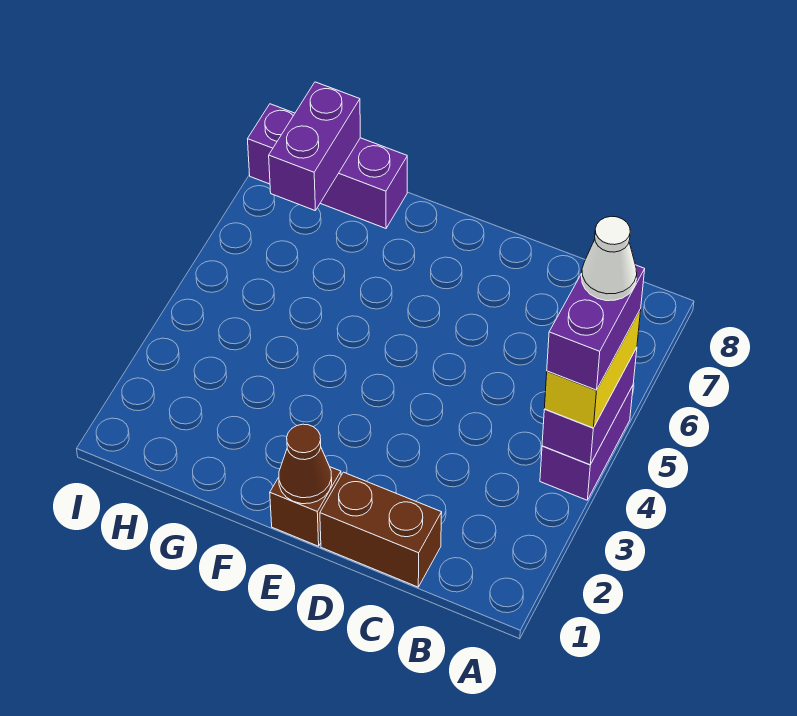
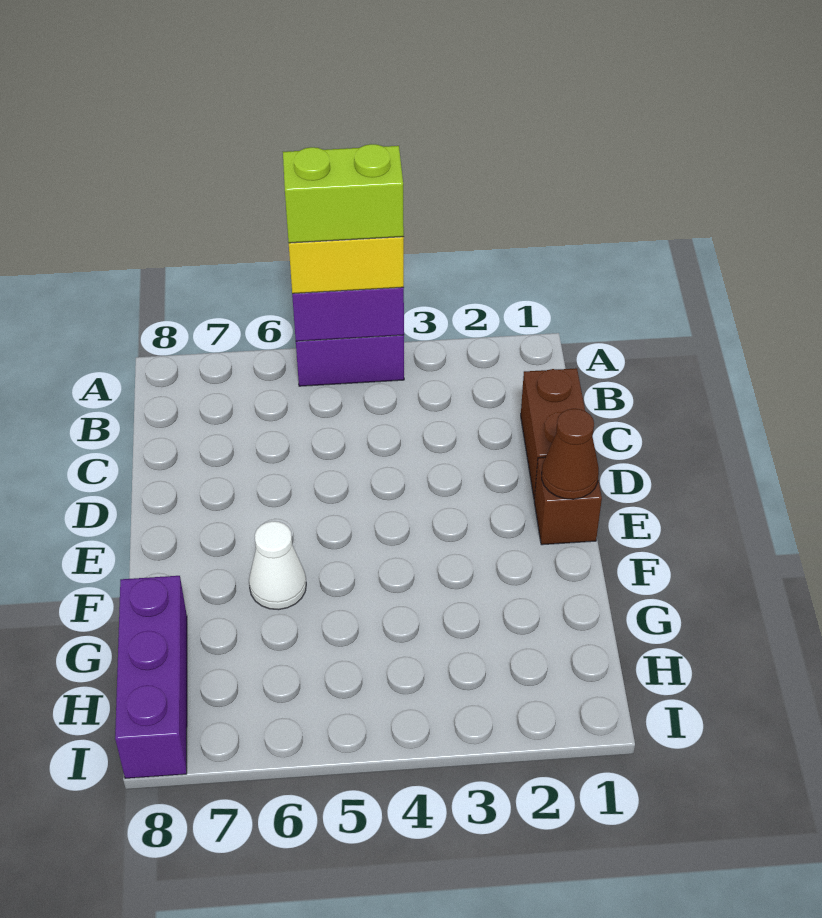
purple 1x2 brick [547,265,645,390] -> lime 1x2 brick [283,144,404,243]
white 1x1 cone [582,216,637,301] -> white 1x1 cone moved to [249,521,306,610]
purple 1x2 brick [269,82,360,211] -> none

